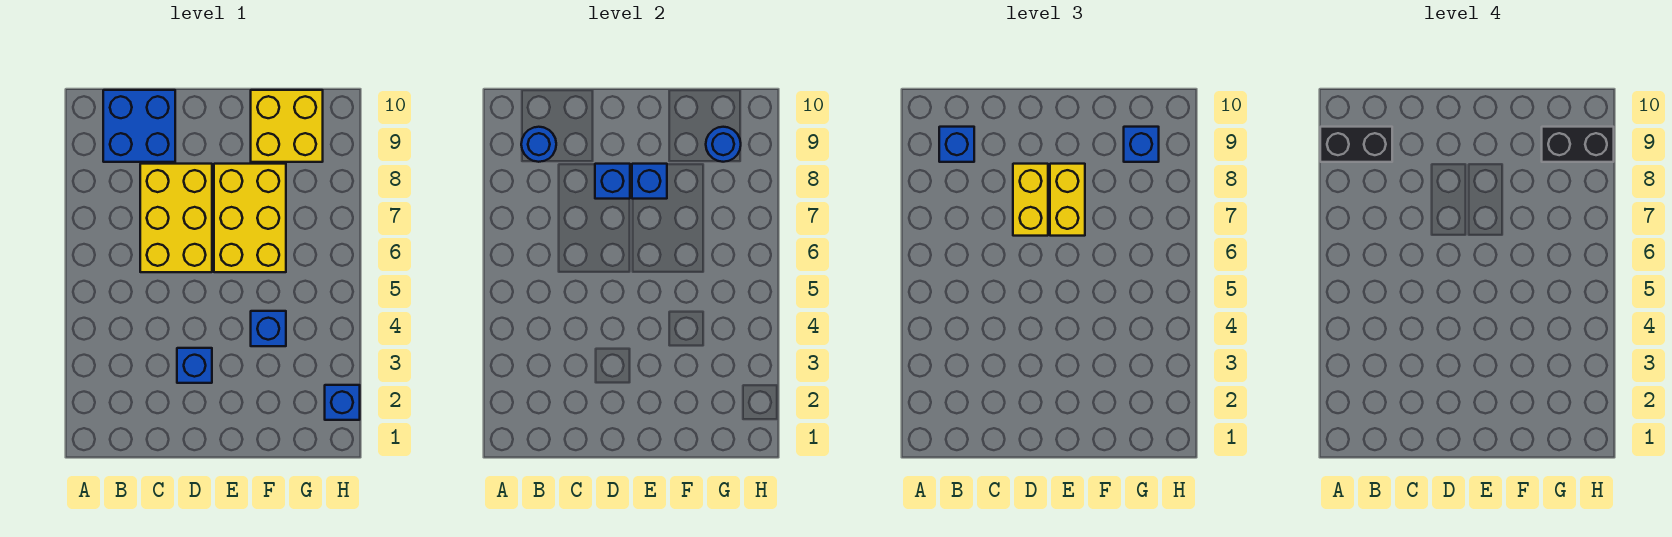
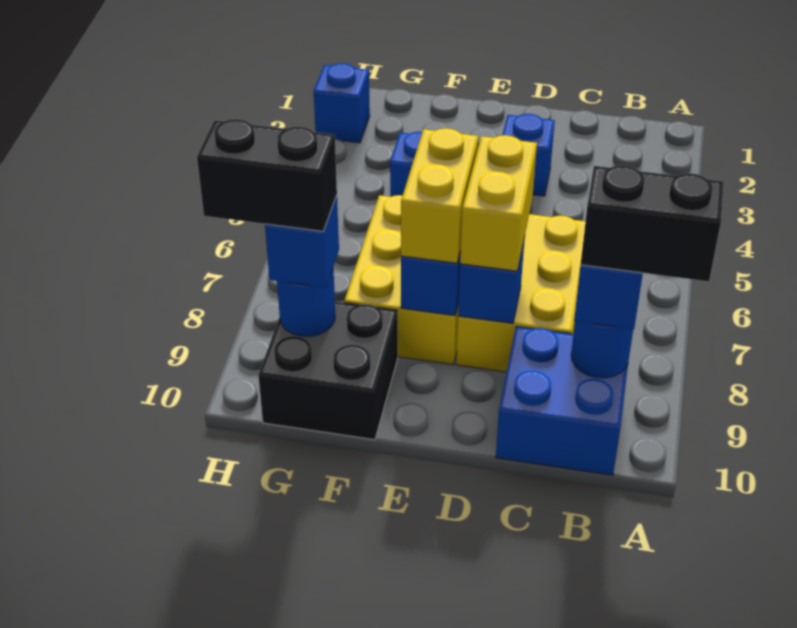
yellow 2x2 brick [251,90,323,162] -> black 2x2 brick [258,302,398,440]

